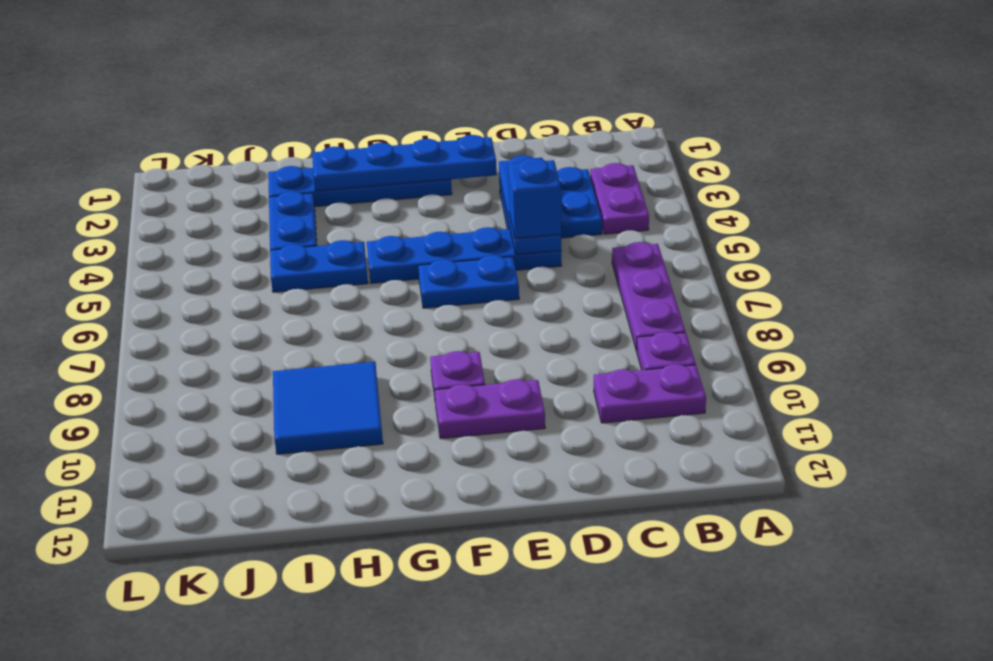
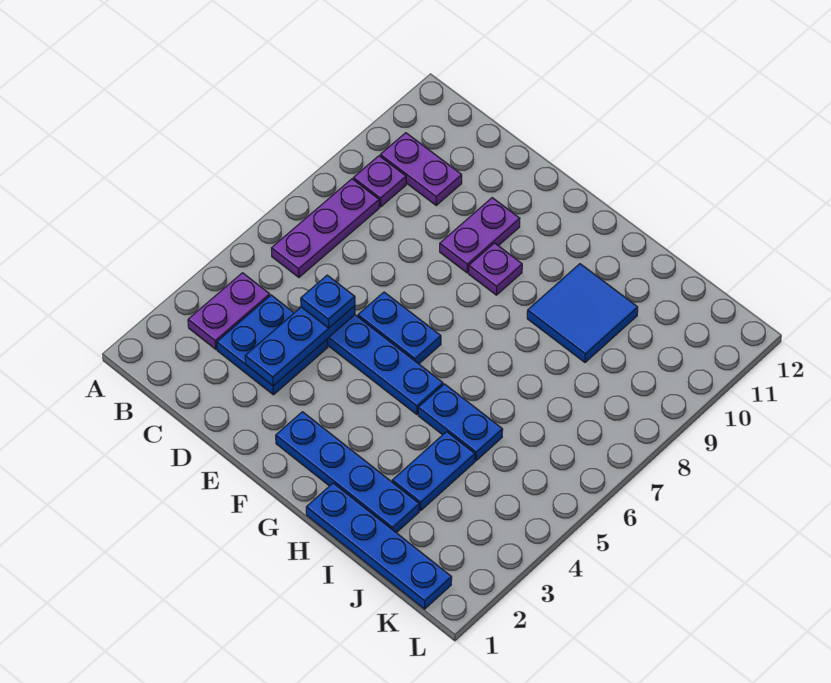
blue 1x1 brick [508,158,561,239] -> blue 1x1 plate [301,275,355,328]
blue 1x4 plate [312,135,497,191] -> blue 1x4 plate moved to [306,483,452,609]
purple 1x2 plate [435,379,545,439] -> purple 1x2 plate turned to [440,198,520,273]

